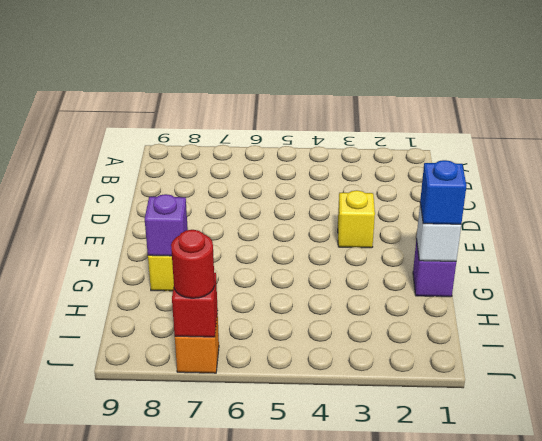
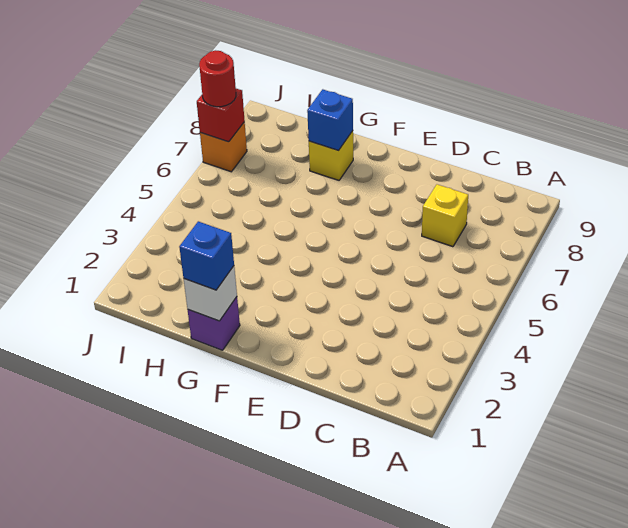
yellow 1x1 brick [338,190,375,248] -> yellow 1x1 brick moved to [422,184,468,247]
purple 1x1 brick [145,194,188,256] -> blue 1x1 brick [307,89,353,151]

